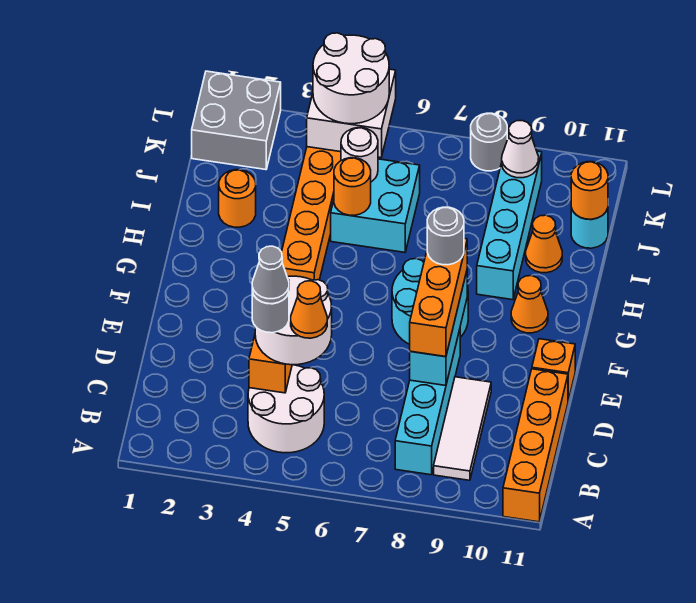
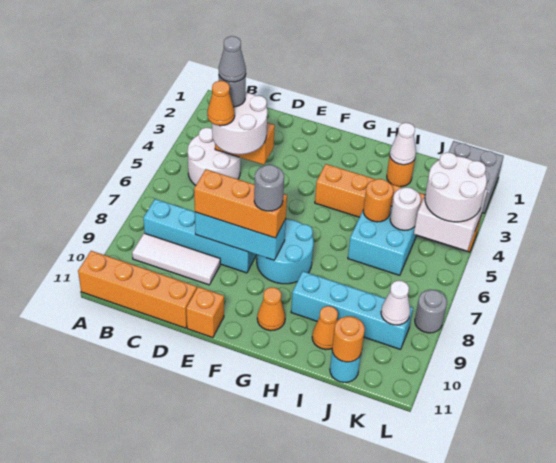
none -> white 1x1 cone [390,123,416,165]

